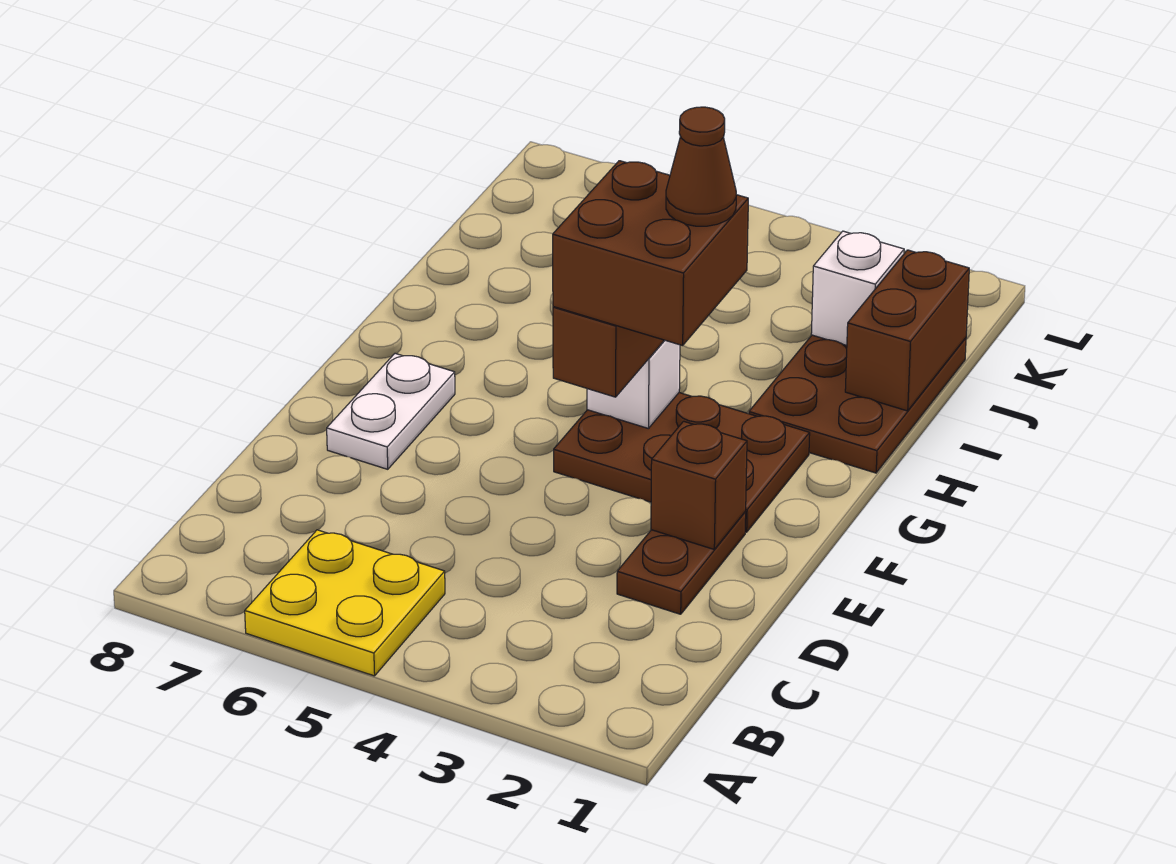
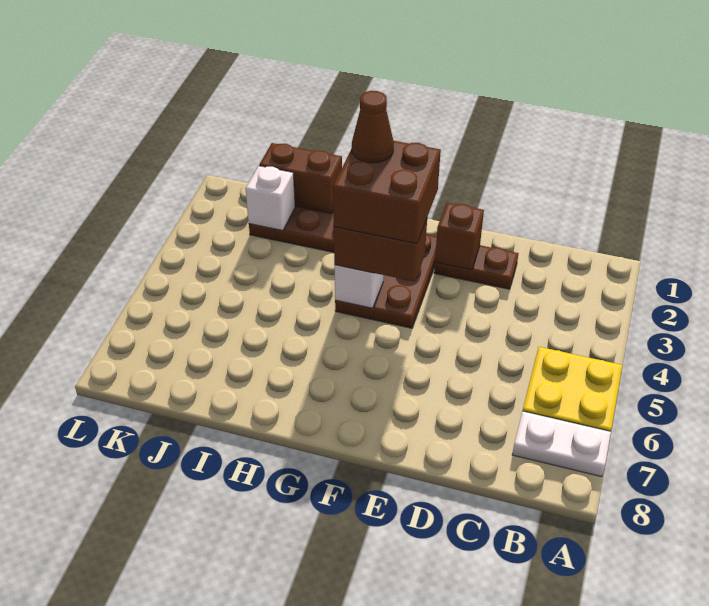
white 1x2 plate [327,353,455,469] -> white 1x2 plate moved to [512,411,611,477]

